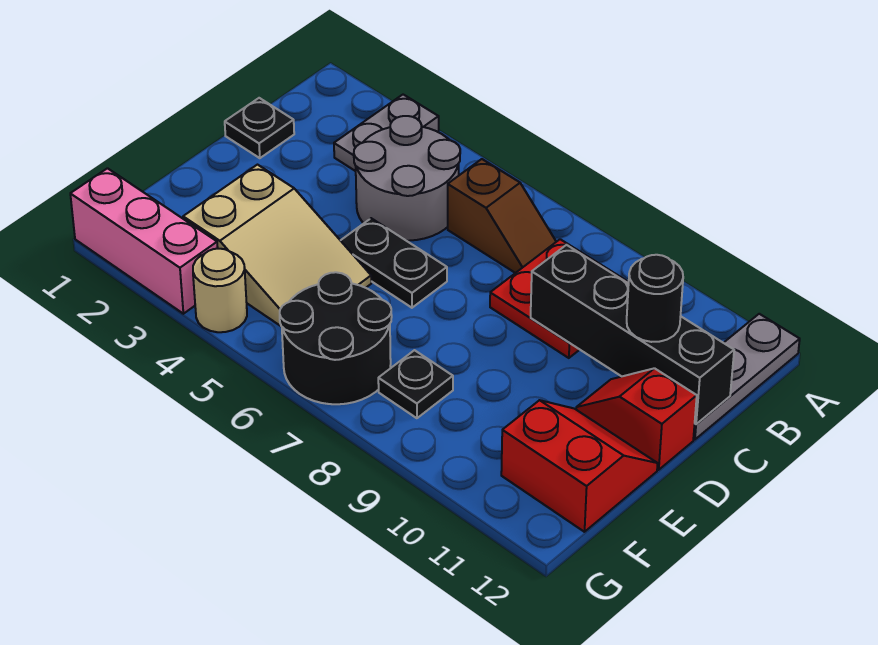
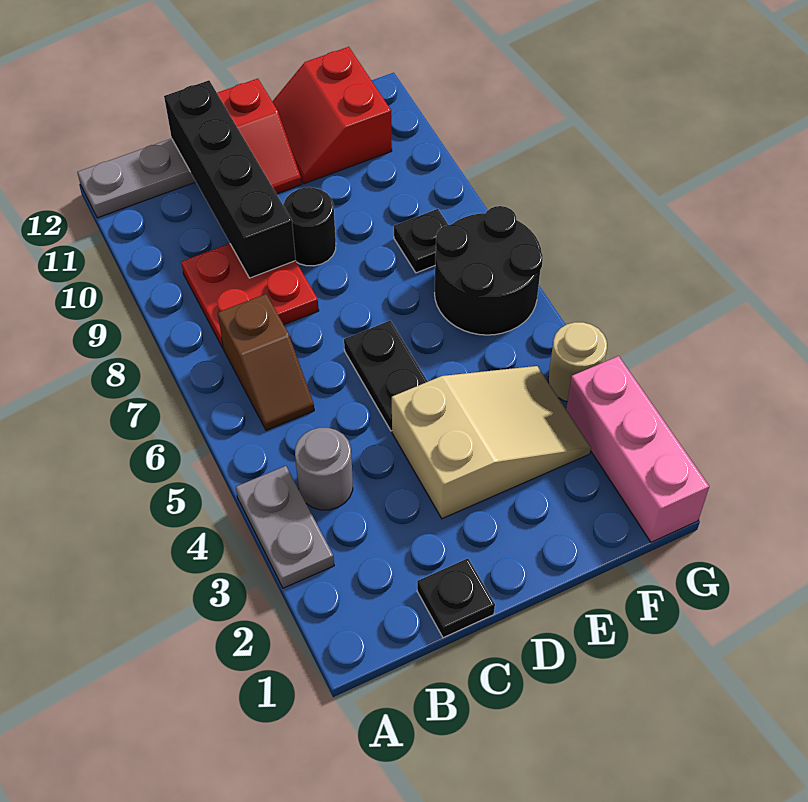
grey 1x2 plate [334,95,439,171] -> grey 1x2 plate turned to [236,466,334,588]
grey 2x2 round brick [354,116,460,241] -> grey 1x1 round brick [295,428,353,510]
brown 1x2 slope [448,159,556,273] -> brown 1x2 slope turned to [218,294,314,431]
black 1x1 round brick [627,255,683,342] -> black 1x1 round brick moved to [283,187,336,266]
tan 2x3 slope [183,165,371,327] -> tan 2x3 slope turned to [392,366,591,519]

